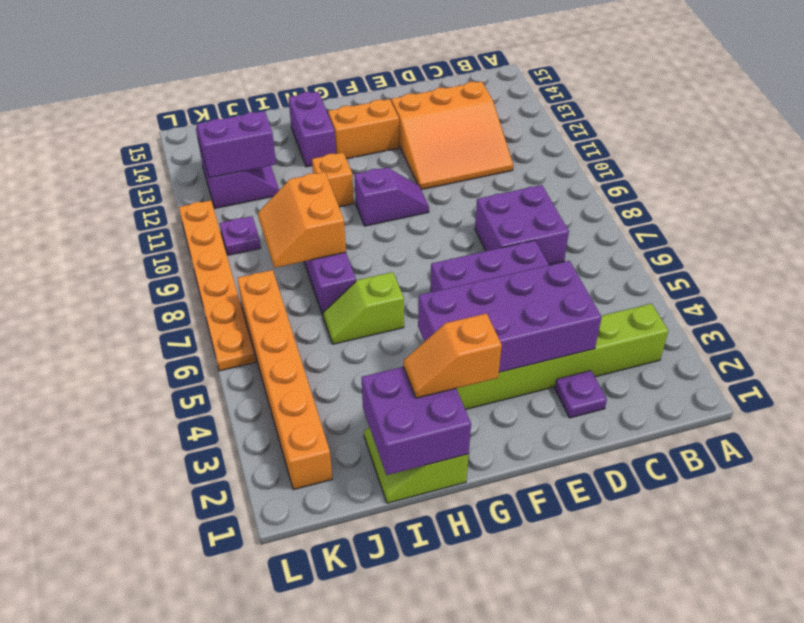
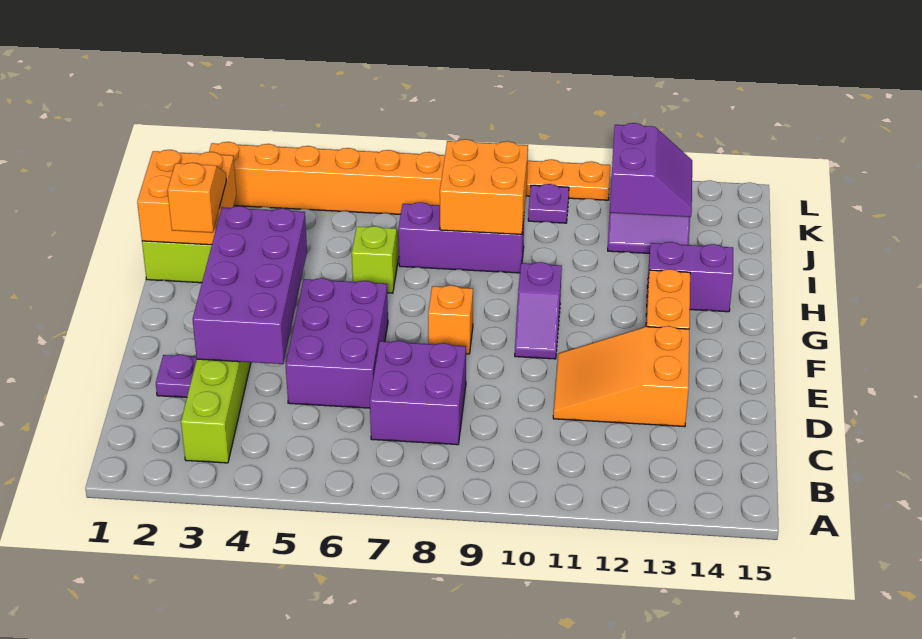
orange 3x3 slope [391,81,513,190] -> orange 2x3 slope [553,326,689,427]
purple 2x2 brick [361,367,471,475] -> orange 2x2 brick [137,150,236,245]
orange 1x1 brick [312,153,354,207] -> orange 1x1 brick moved to [428,285,473,354]
orange 2x2 slope [258,172,346,268] -> orange 2x2 brick [440,139,528,234]

